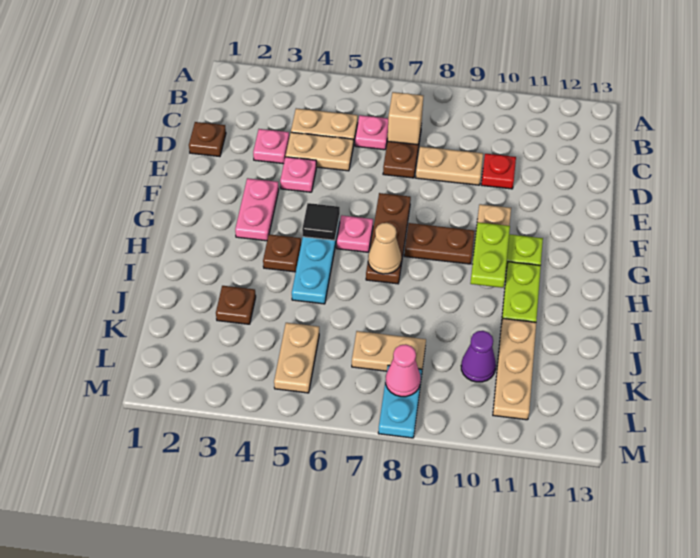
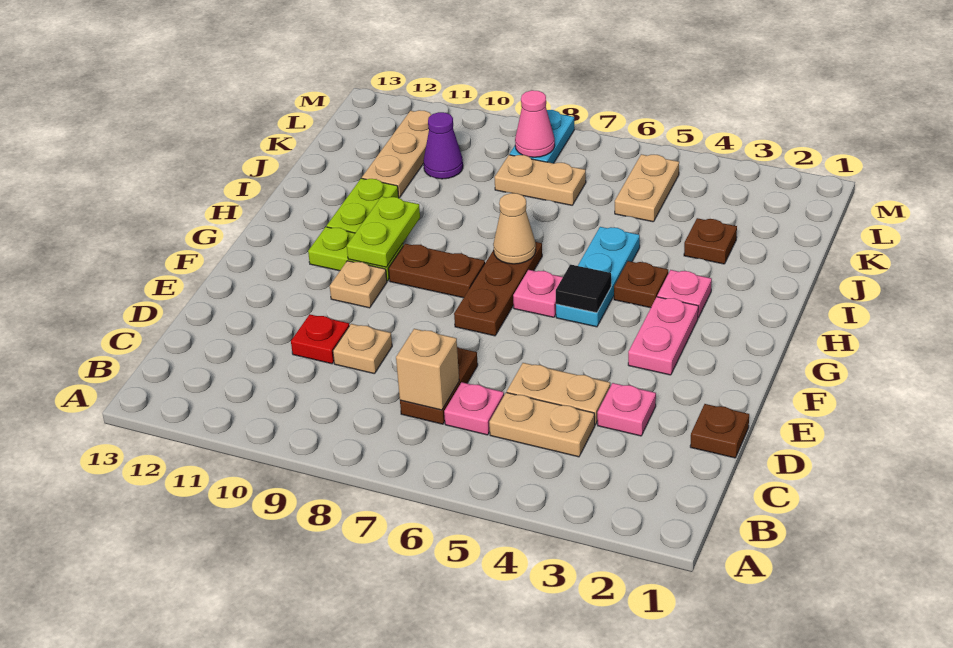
tan 1x2 plate [416,146,483,185] -> tan 1x1 plate [333,324,392,374]
pink 1x1 plate [280,157,316,192] -> pink 1x1 plate moved to [657,270,712,318]

